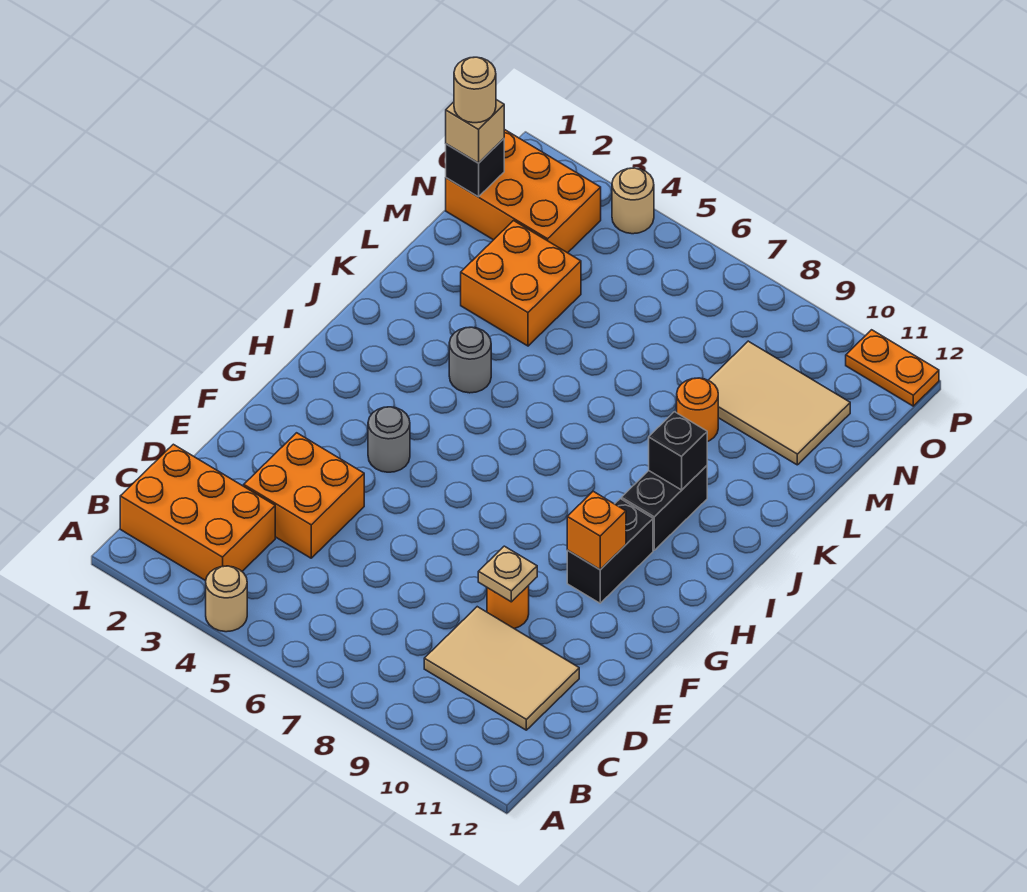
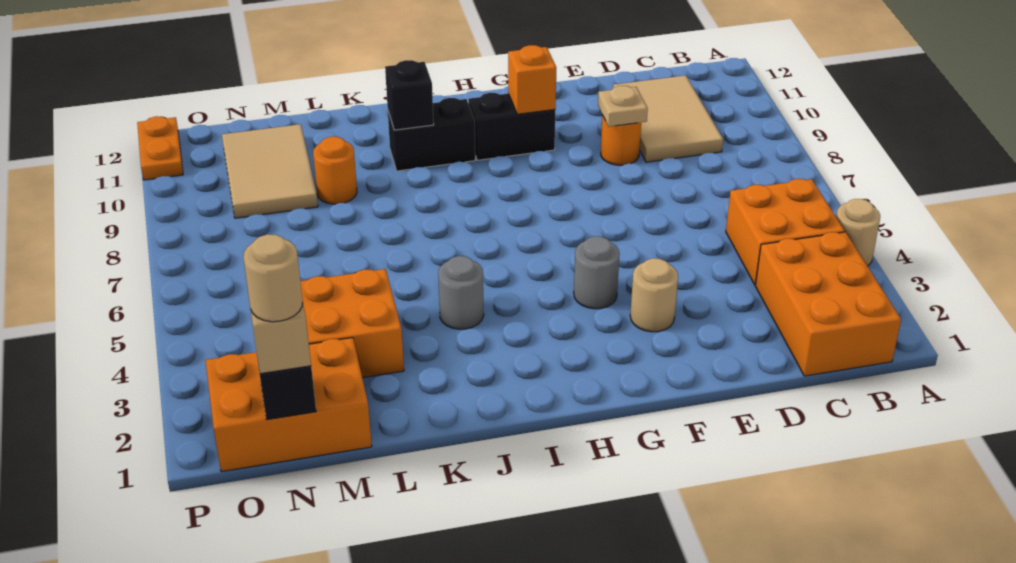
orange 2x2 brick [244,433,364,558] -> orange 2x2 brick moved to [726,179,845,285]
orange 2x3 brick [446,129,601,253] -> orange 2x3 brick turned to [205,338,372,472]
tan 1x1 round brick [612,168,654,234] -> tan 1x1 round brick moved to [630,258,678,332]

